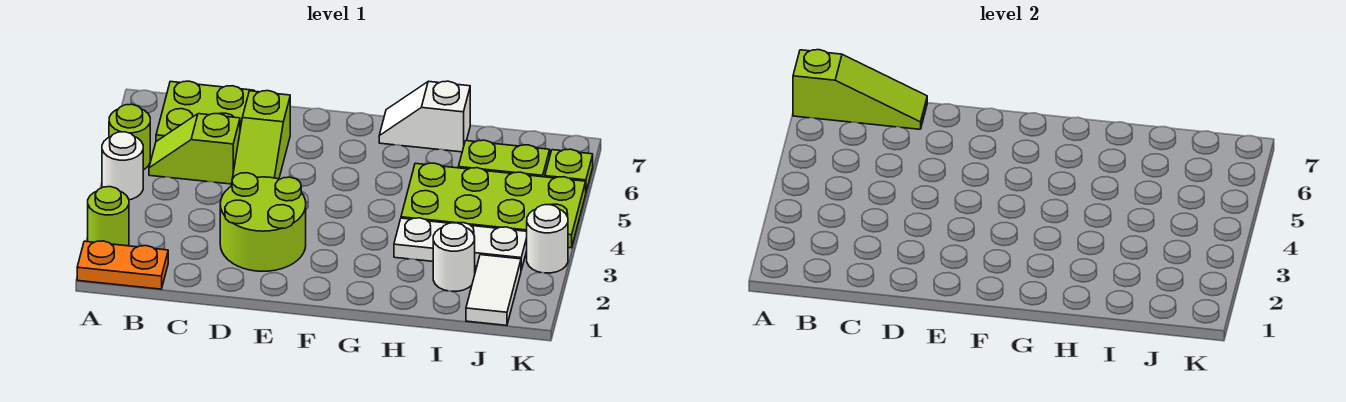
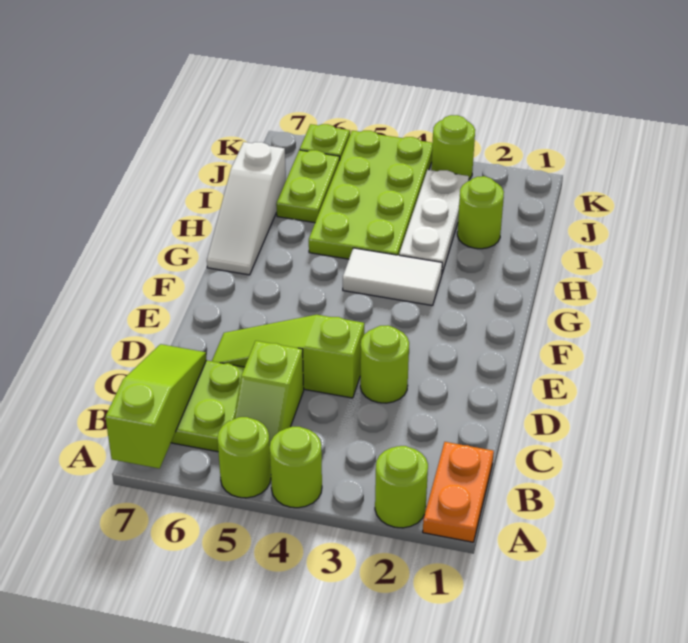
white 1x1 round brick [102,132,143,200] -> lime 1x1 round brick [270,427,322,508]
lime 2x2 round brick [220,173,306,271] -> lime 1x1 round brick [360,325,409,403]
lime 1x3 slope [231,91,290,186] -> lime 1x3 slope turned to [212,315,364,398]
white 1x2 slope [379,81,470,152] -> white 1x3 slope [207,142,286,275]
white 1x1 round brick [433,223,475,291] -> lime 1x1 round brick [457,176,504,249]
white 1x2 tile [466,255,521,325] -> white 1x2 tile moved to [343,248,442,306]
white 1x1 round brick [527,205,568,273] -> lime 1x1 round brick [431,115,475,179]

